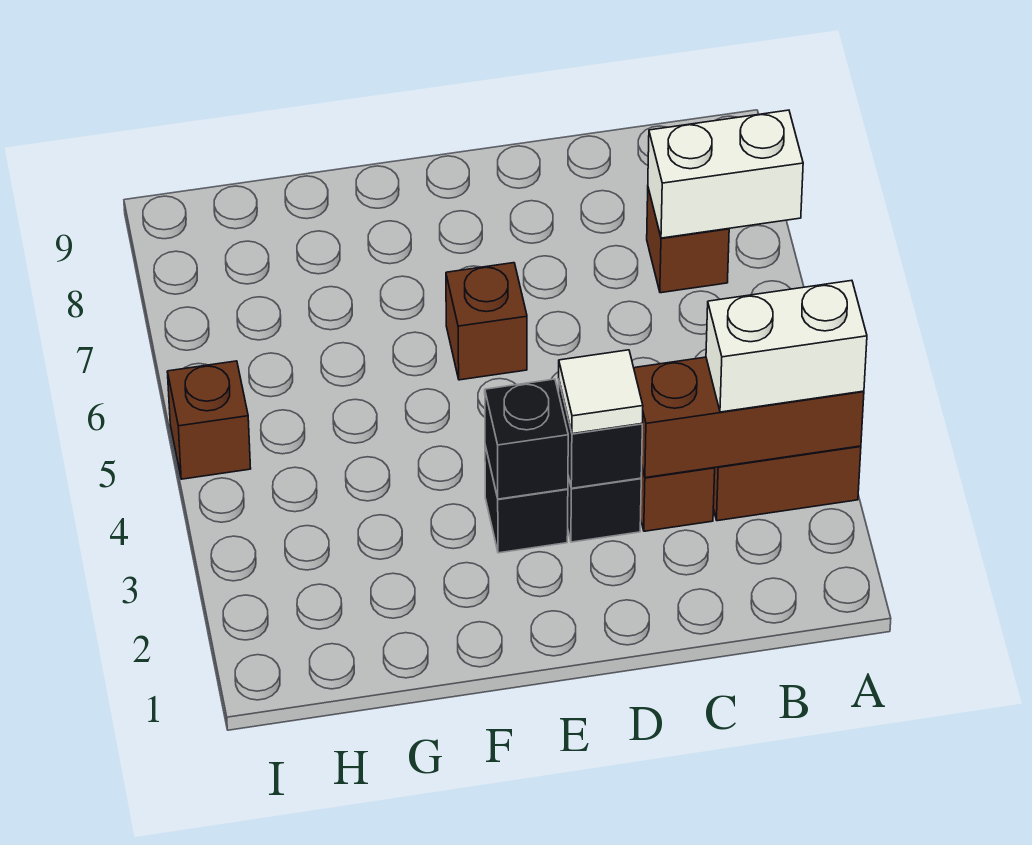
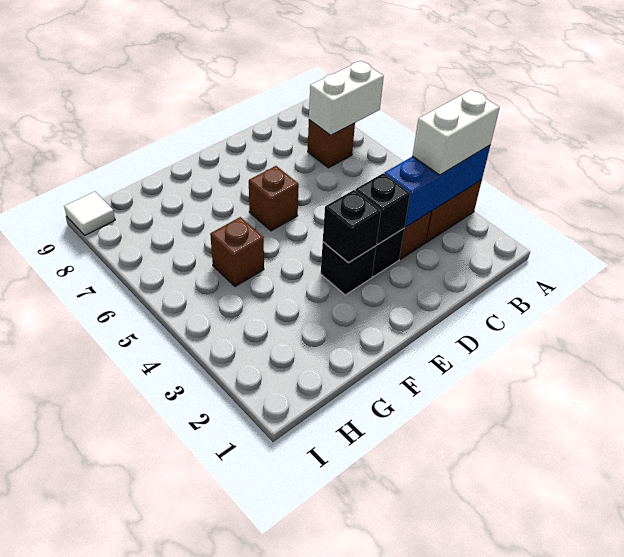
brown 1x3 brick [634,357,864,478] -> blue 1x3 brick [384,145,490,227]
white 1x1 tile [559,350,643,434] -> white 1x1 tile moved to [64,192,115,235]
brown 1x1 brick [167,361,251,479] -> brown 1x1 brick moved to [210,217,264,286]

